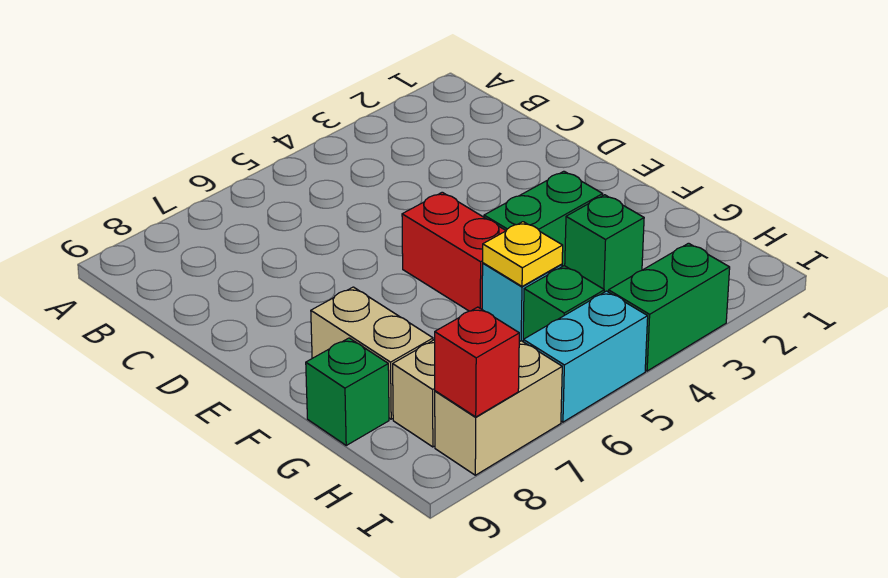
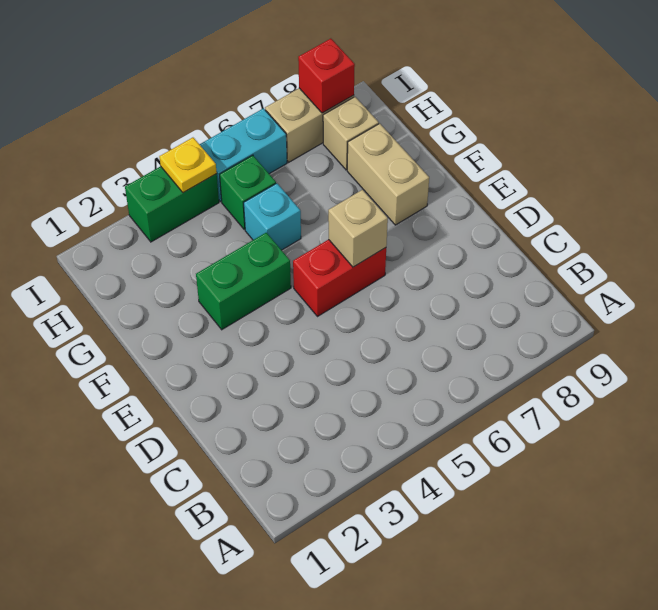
red 1x2 brick [402,192,506,311] -> red 1x2 brick turned to [293,239,386,317]
none -> tan 1x1 brick [328,190,388,267]
green 1x1 brick [565,195,644,292] -> none
yellow 1x1 plate [483,222,563,286] -> yellow 1x1 plate moved to [159,138,217,193]
green 1x1 brick [306,338,389,445] -> none

